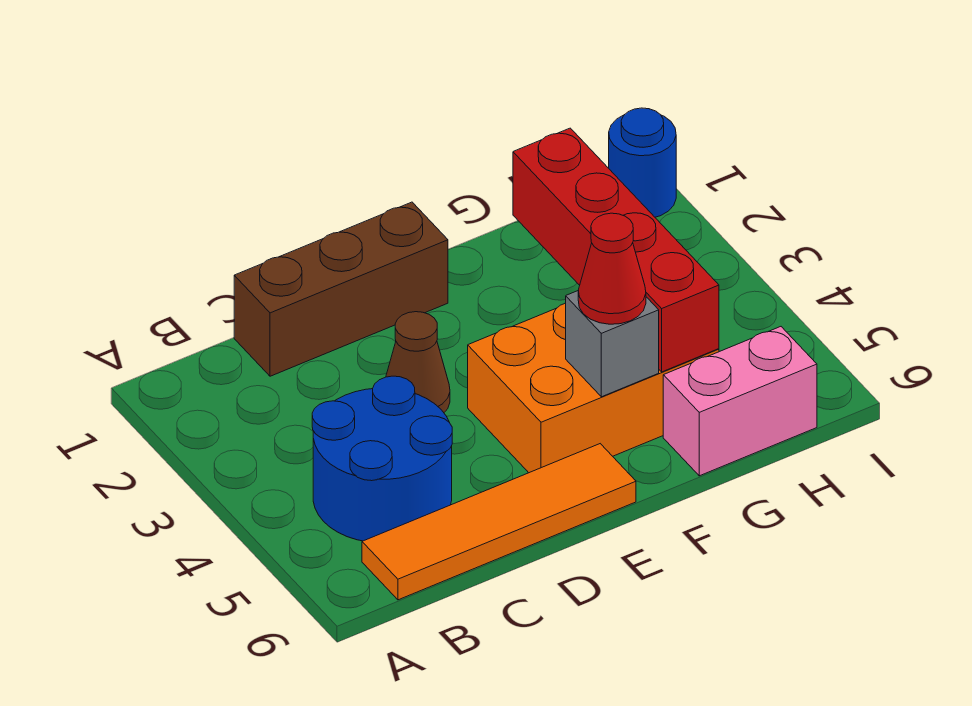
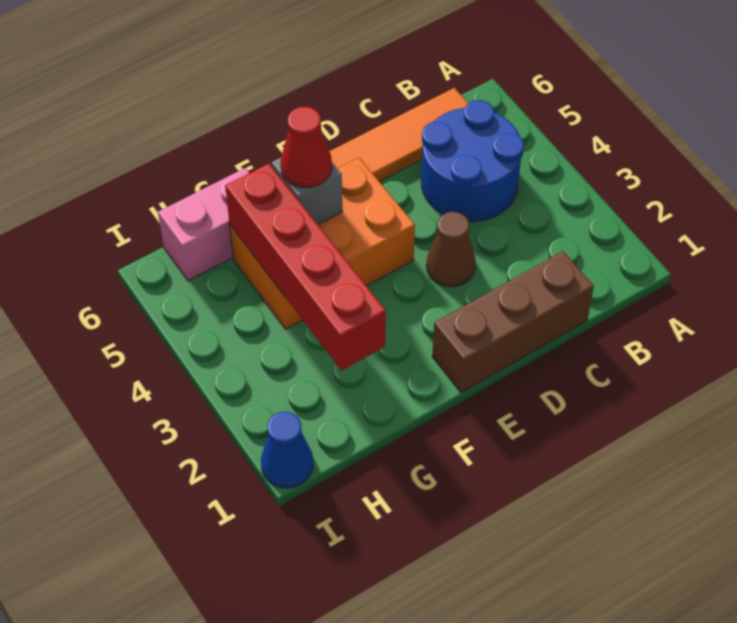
blue 1x1 round brick [609,108,676,217] -> blue 1x1 cone [261,412,313,488]

